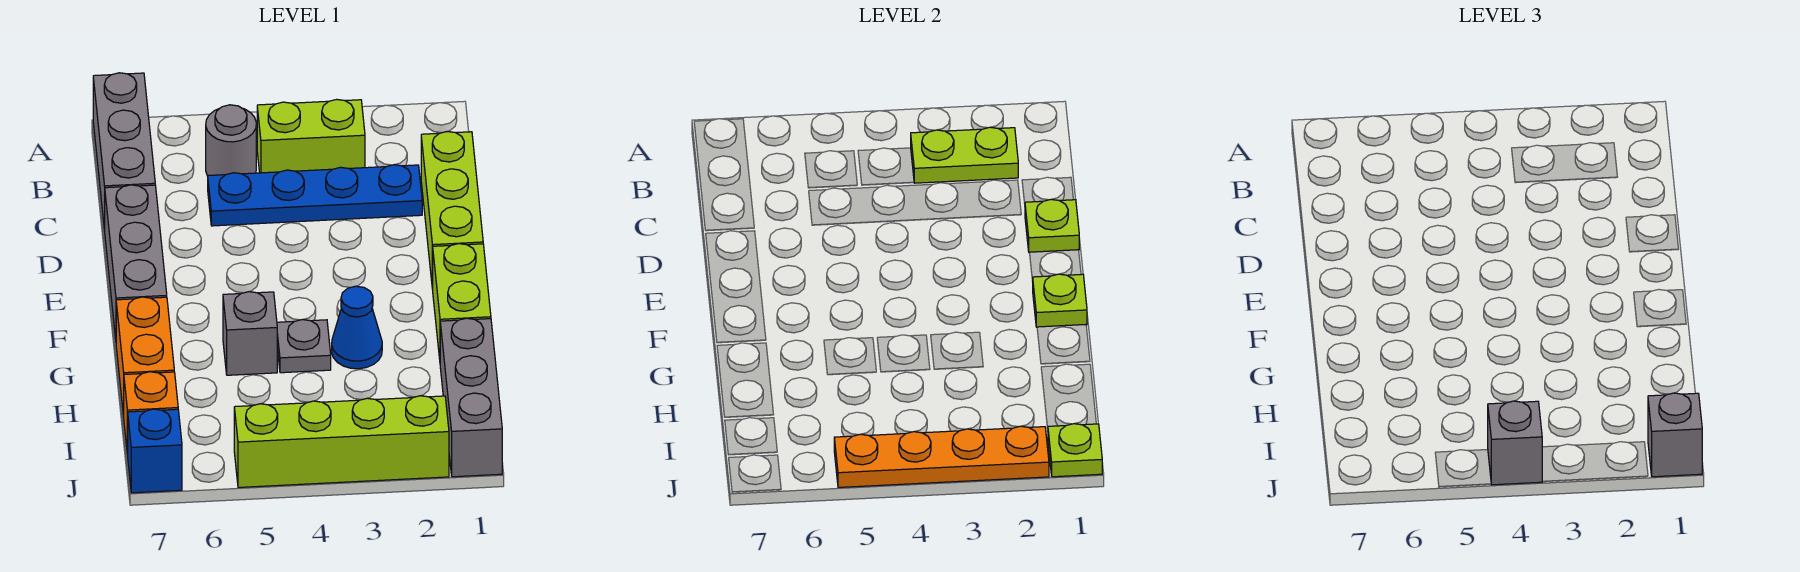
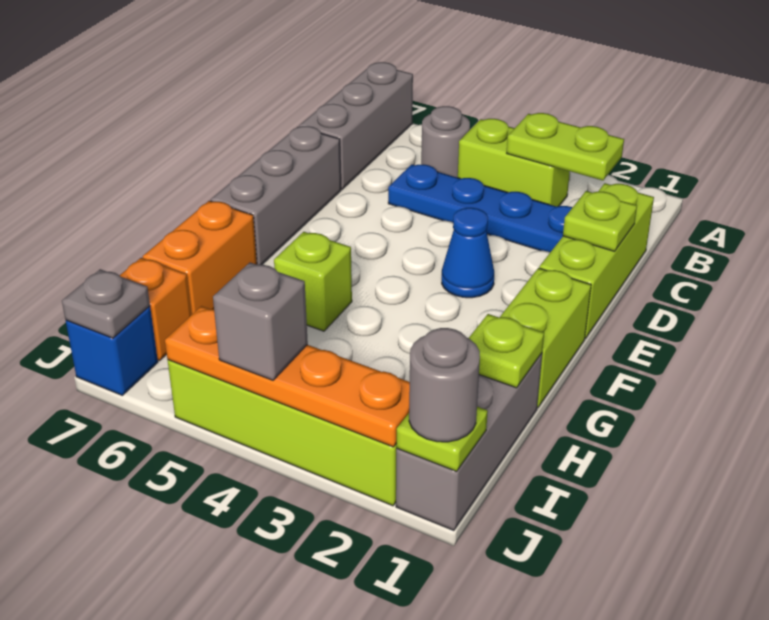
lime 1x1 plate [1032,274,1087,327] -> lime 1x1 plate moved to [469,314,544,388]
blue 1x1 cone [332,286,382,369] -> blue 1x1 cone moved to [442,208,494,298]
grey 1x1 plate [277,320,331,373] -> grey 1x1 plate moved to [62,269,150,338]
grey 1x1 brick [223,292,277,375] -> lime 1x1 brick [274,232,352,331]
grey 1x1 brick [1648,393,1702,477] -> grey 1x1 round brick [409,328,480,442]

